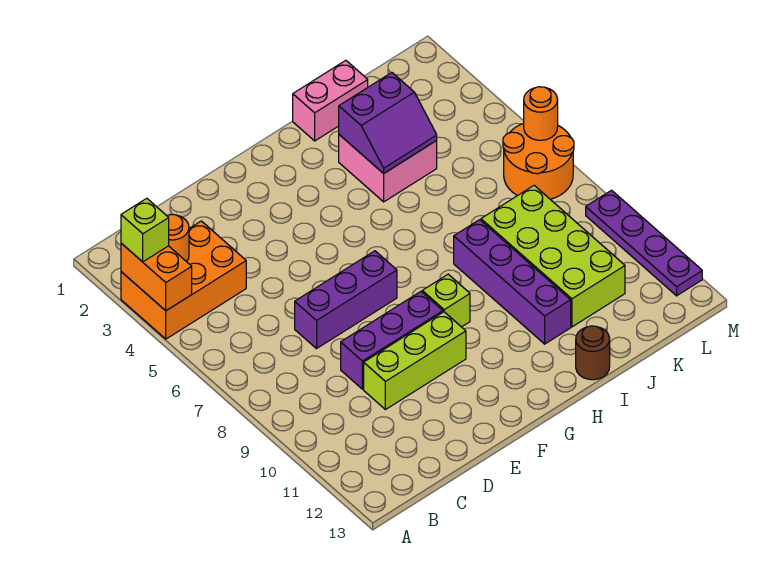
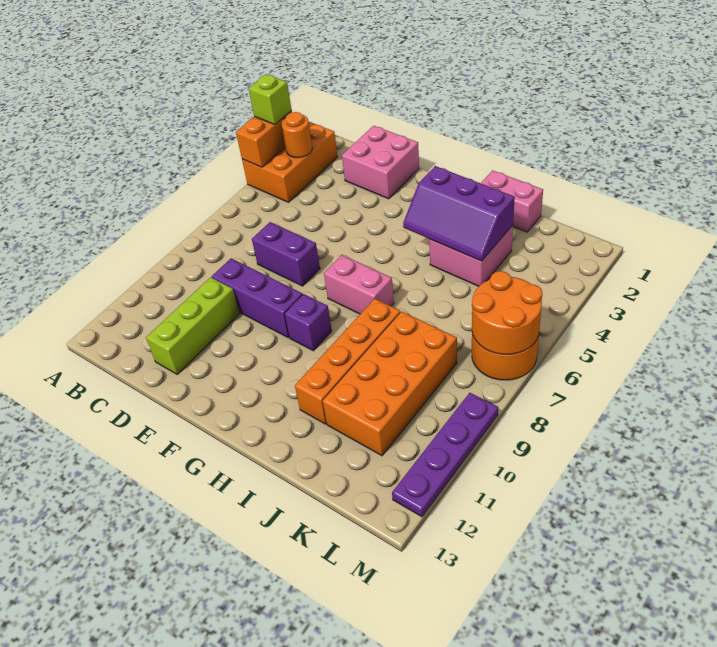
orange 2x3 brick [121,221,246,339] -> orange 2x3 brick turned to [242,122,337,202]
none -> pink 2x2 brick [342,126,419,199]
purple 1x3 brick [295,251,397,349] -> purple 1x2 brick [252,222,320,286]
lime 1x3 brick [364,312,466,410] -> lime 1x3 brick turned to [146,277,239,374]
none -> pink 1x2 brick [324,255,394,314]
lime 1x1 brick [422,274,470,327] -> purple 1x1 brick [284,294,332,351]
purple 2x2 slope [339,73,437,173] -> purple 2x3 slope [403,166,515,261]
purple 1x4 brick [454,220,571,344] -> orange 1x4 brick [295,299,401,424]
brown 1x1 round brick [576,326,610,380] -> none
lime 2x4 brick [481,186,625,327] -> orange 2x4 brick [323,312,457,456]
orange 1x1 round brick [524,87,558,140] -> orange 2x2 round brick [472,271,542,354]

